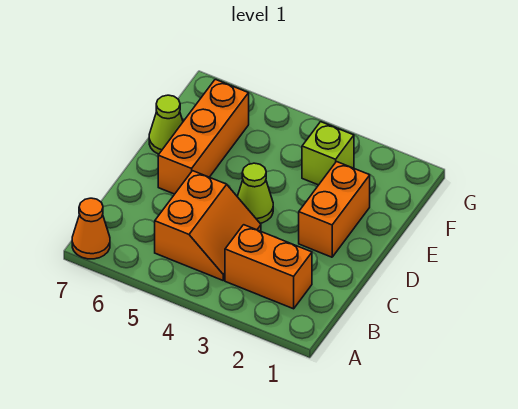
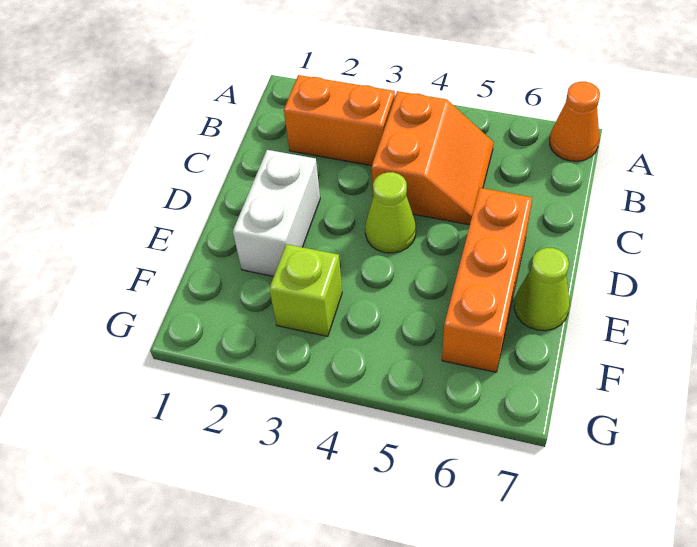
orange 2x2 slope [155,171,261,280] -> orange 2x2 slope turned to [372,91,494,225]
orange 1x2 brick [299,162,370,257] -> white 1x2 brick [233,150,320,276]

